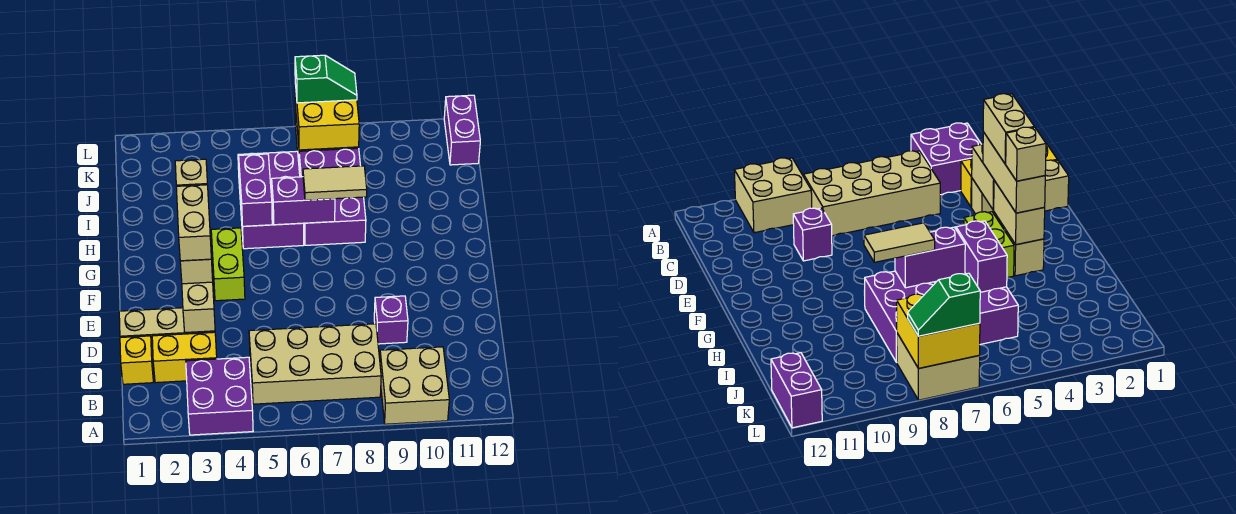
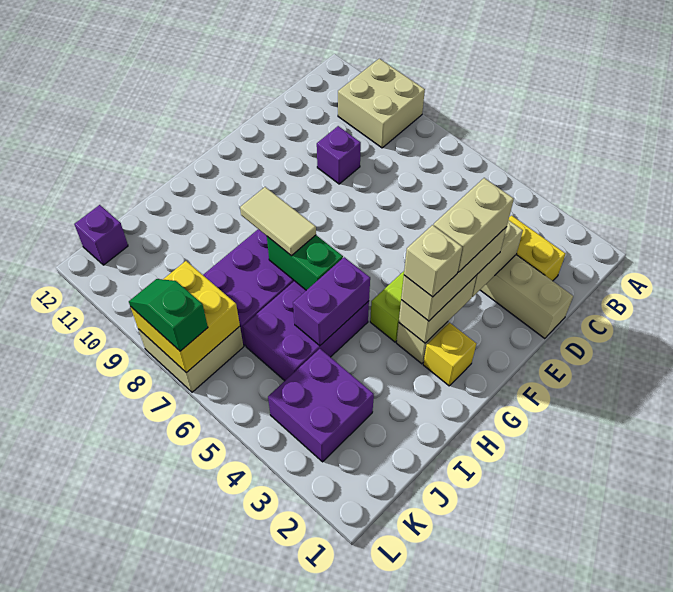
purple 2x2 brick [186,357,253,435] -> purple 2x2 brick moved to [268,349,374,462]
tan 2x4 brick [249,324,381,404] -> none
yellow 1x1 brick [120,336,153,384] -> yellow 1x1 brick moved to [423,323,476,386]
purple 1x2 brick [272,177,335,225] -> green 1x2 brick [267,235,343,290]
purple 1x2 brick [444,95,480,165] -> purple 1x1 brick [74,205,128,265]

